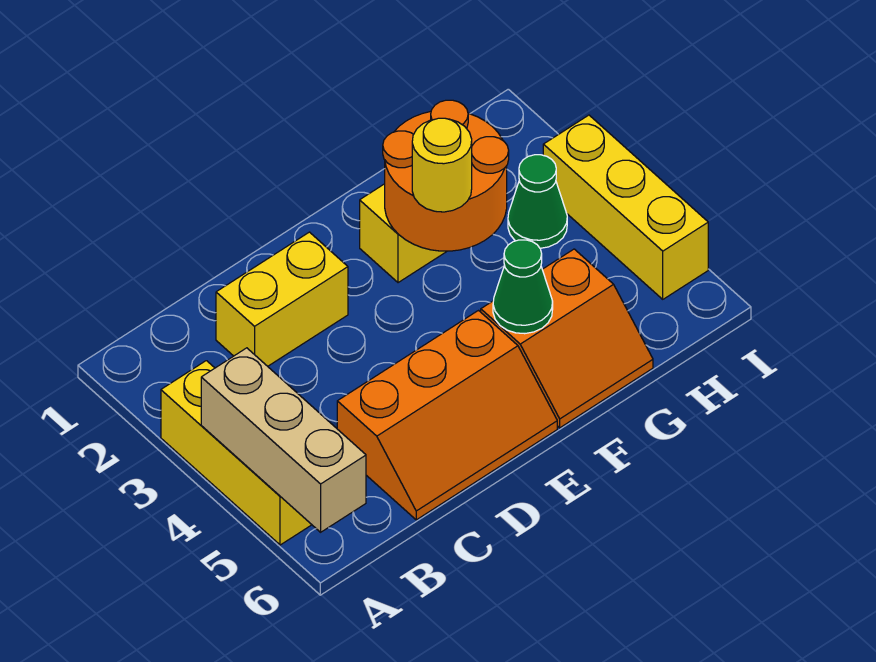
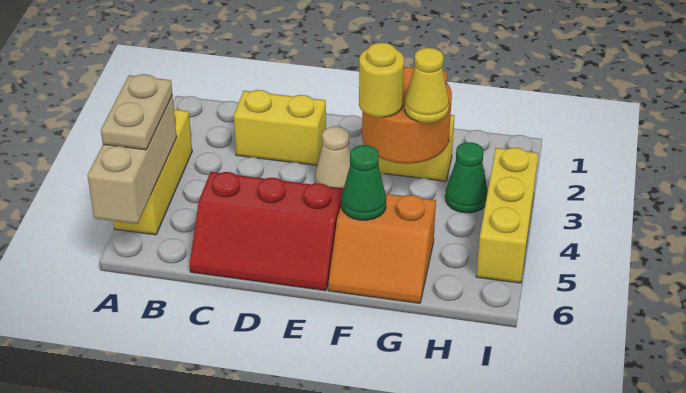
none -> tan 1x2 plate [101,74,172,150]
orange 2x3 slope [337,311,557,520] -> red 2x3 slope [190,172,344,291]
none -> tan 1x1 cone [315,126,350,188]
none -> yellow 1x1 cone [405,48,449,123]

